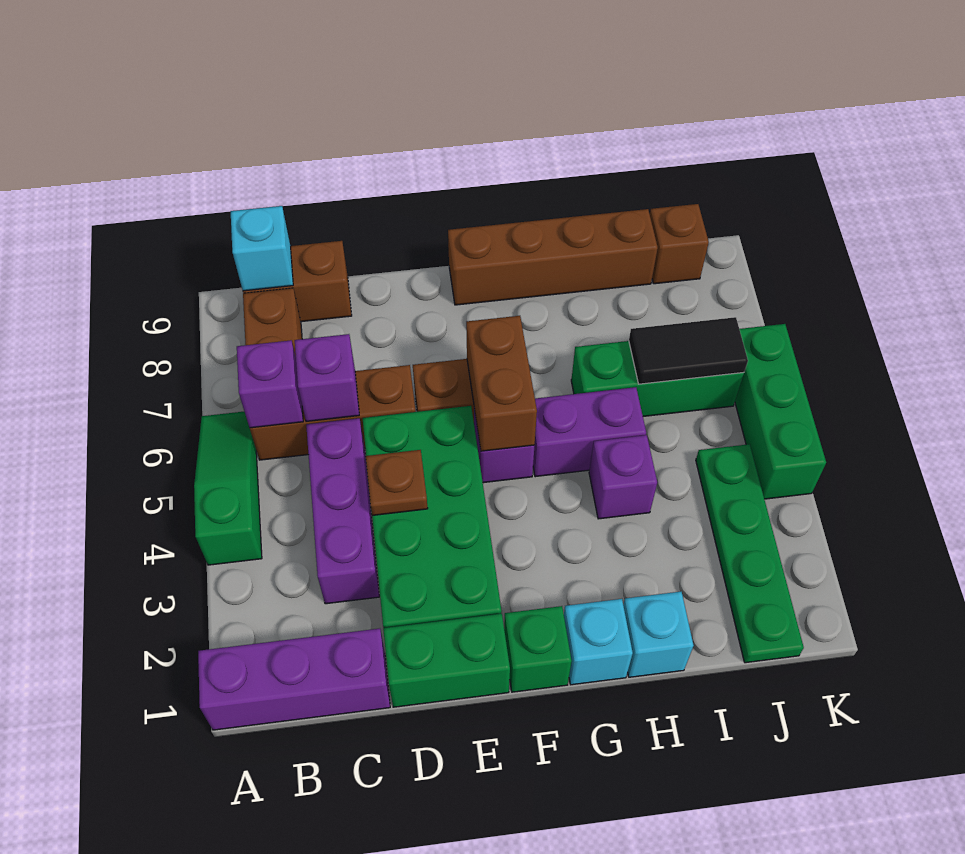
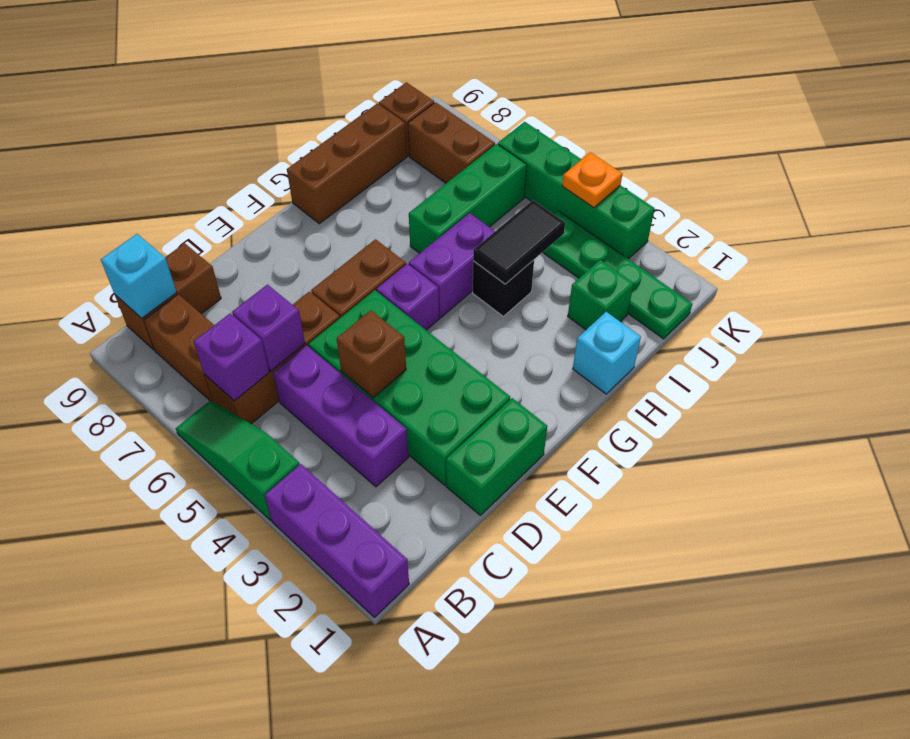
purple 1x3 brick [198,629,390,730] -> purple 1x3 brick turned to [265,464,409,618]
brown 1x1 plate [366,450,428,515] -> brown 1x1 brick [337,310,406,398]
green 1x1 brick [504,606,572,692] -> green 1x1 brick moved to [568,260,634,330]
brown 1x2 brick [466,316,537,451] -> brown 1x2 brick moved to [408,102,495,183]
brown 1x4 brick [448,209,658,305] -> brown 1x3 brick [287,103,407,224]
cyan 1x1 brick [564,599,633,685] -> none
purple 1x1 brick [589,435,657,519] -> black 1x1 brick [473,260,534,316]
black 1x2 tile [629,317,748,384] -> black 1x2 tile moved to [473,200,565,284]
green 1x3 brick [735,324,826,499] -> green 1x4 brick [498,122,655,259]
none -> orange 1x1 plate [562,152,622,208]

